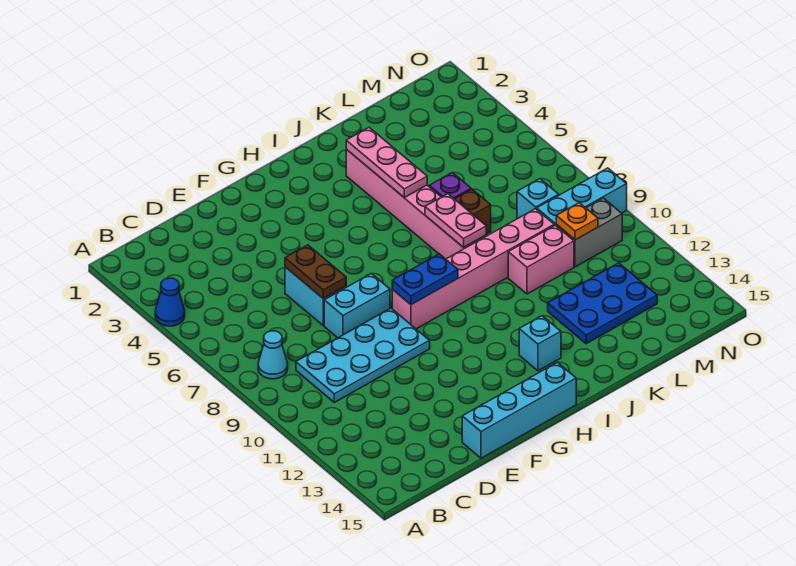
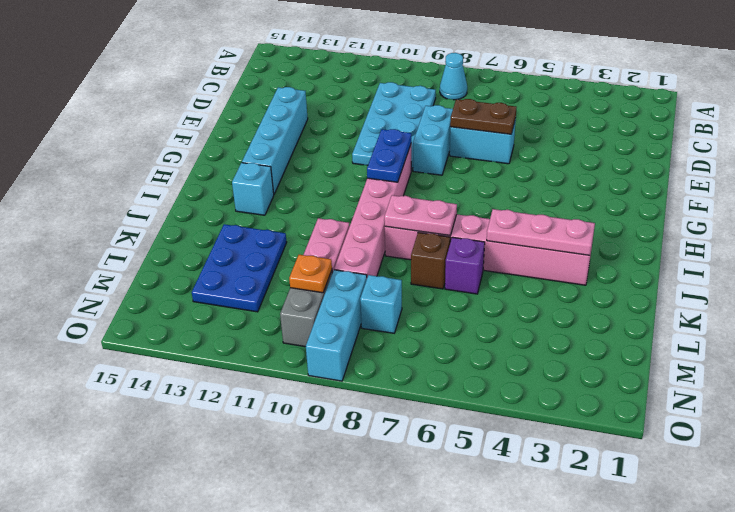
blue 1x1 cone [155,278,185,326] -> none
cyan 1x4 brick [462,362,576,458] -> cyan 1x4 brick moved to [242,87,308,194]

